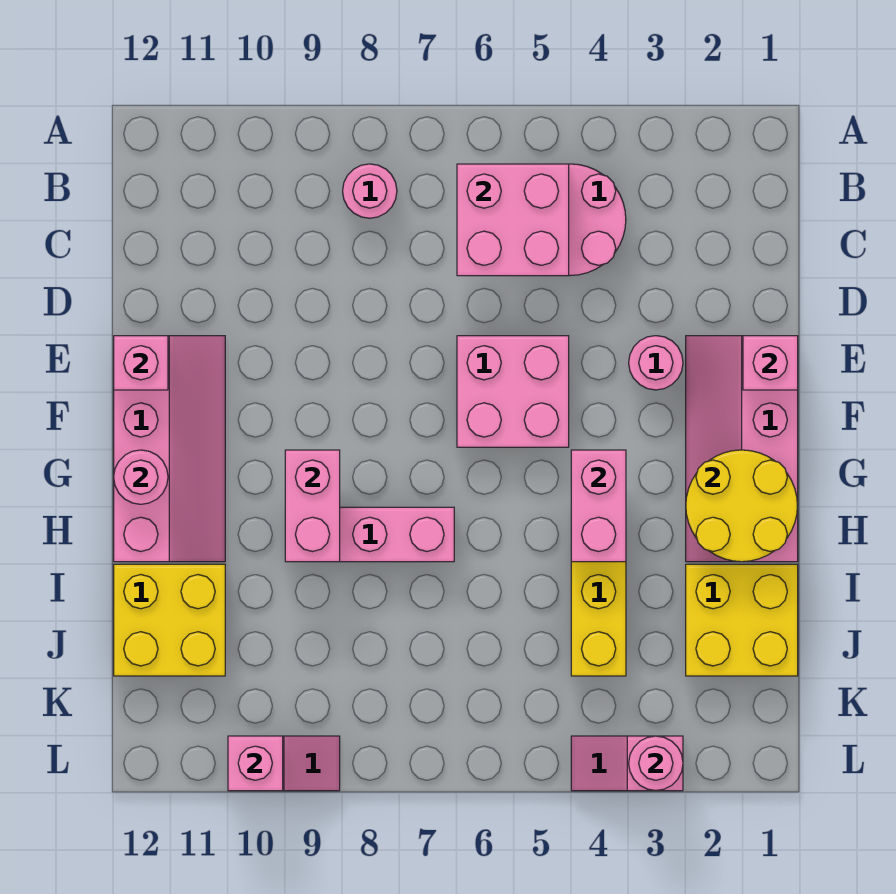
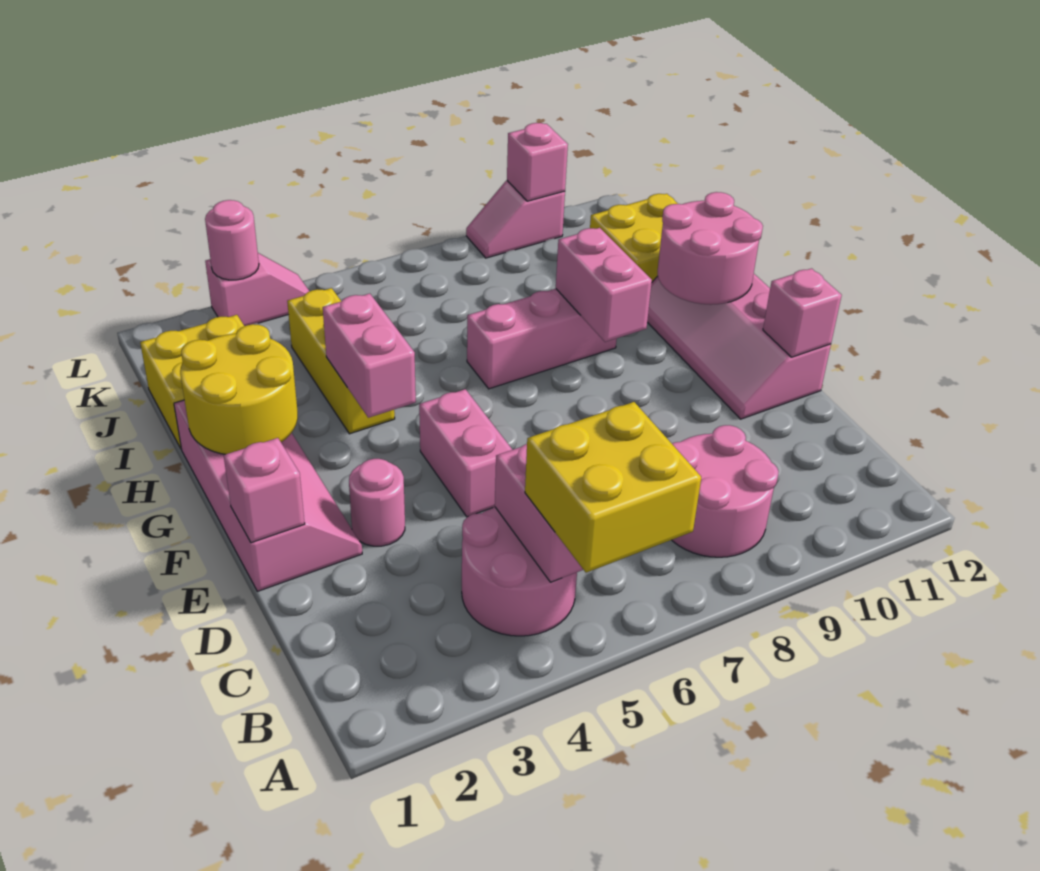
none -> yellow 2x2 brick [525,402,701,573]
pink 1x1 round brick [343,164,397,218] -> pink 2x2 round brick [672,425,779,557]
pink 2x2 brick [457,336,569,447] -> pink 1x2 brick [419,389,512,517]
pink 1x1 round brick [114,450,168,504] -> pink 2x2 round brick [658,192,763,305]

